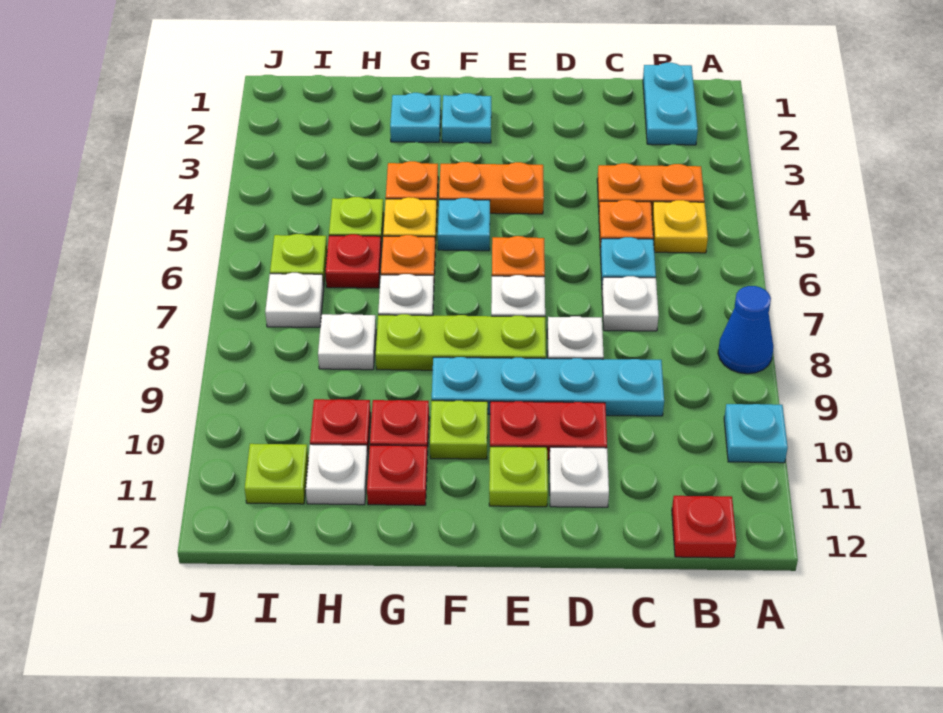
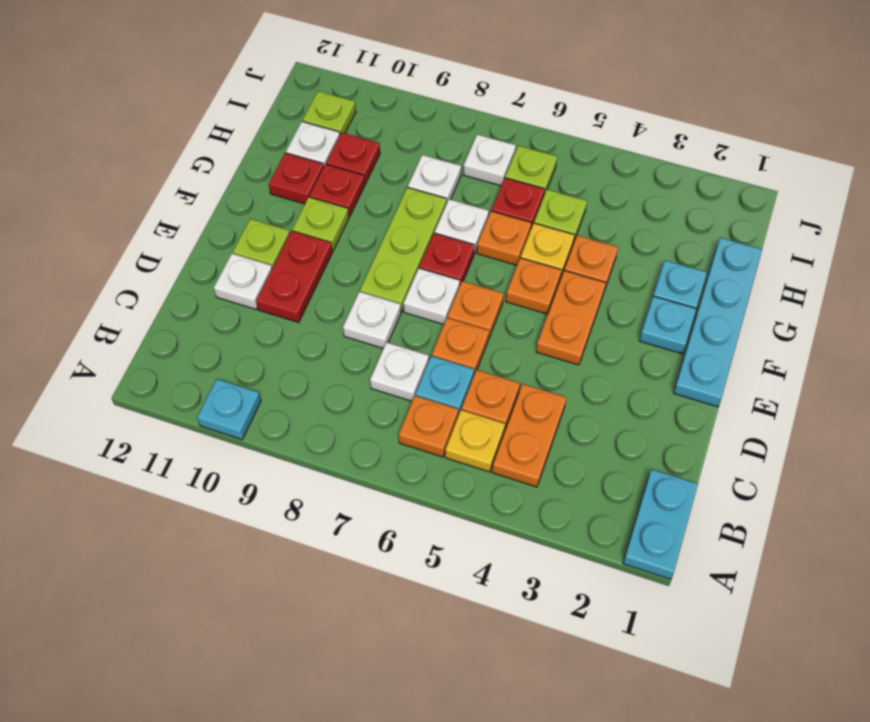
blue 1x1 cone [718,286,773,374] -> none
cyan 1x2 plate [643,63,698,145] -> cyan 1x2 plate turned to [623,469,698,579]
none -> orange 1x1 plate [399,396,458,457]
red 1x1 plate [672,496,736,558] -> red 1x1 plate moved to [419,233,475,284]
cyan 1x4 plate [432,357,664,416] -> cyan 1x4 plate moved to [674,238,762,407]
none -> orange 1x1 plate [432,318,489,375]
cyan 1x1 plate [438,198,490,251] -> orange 1x1 plate [506,258,562,314]

